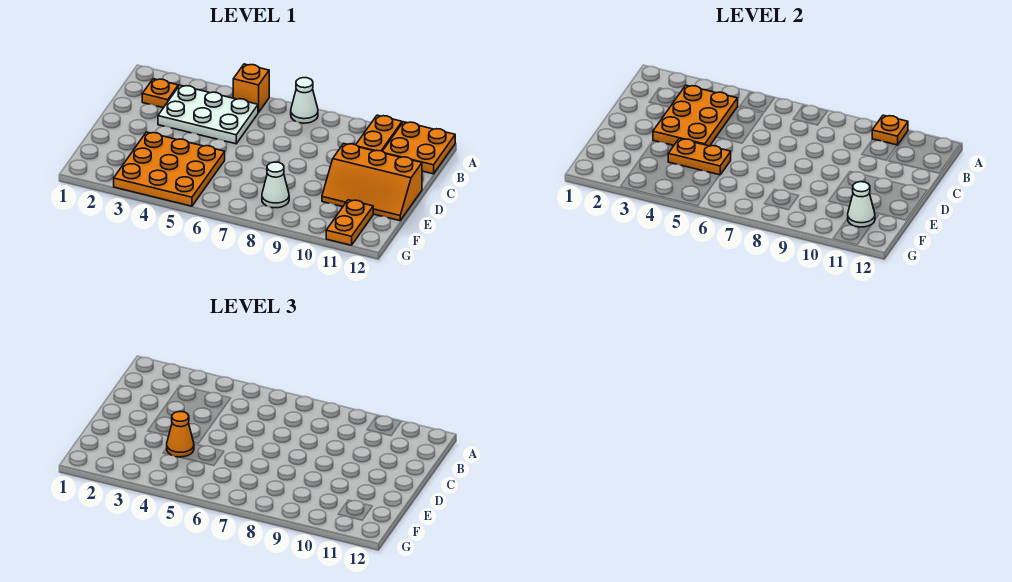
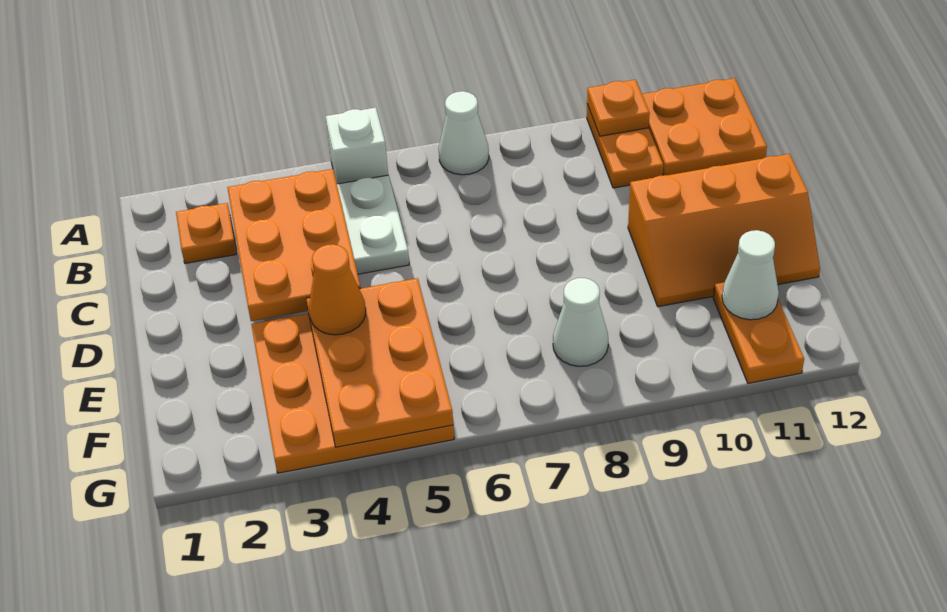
orange 1x1 brick [233,64,269,113] -> white 1x1 brick [325,108,388,184]
orange 1x2 plate [668,139,731,175] -> orange 2x3 plate [306,278,453,447]

